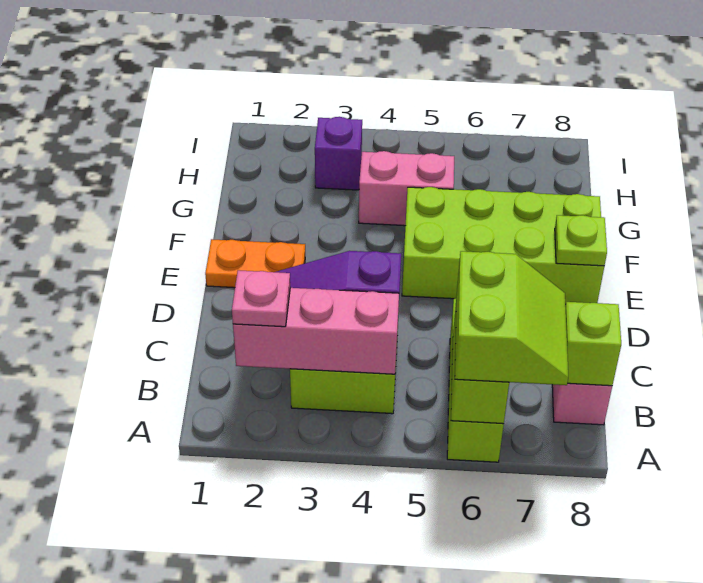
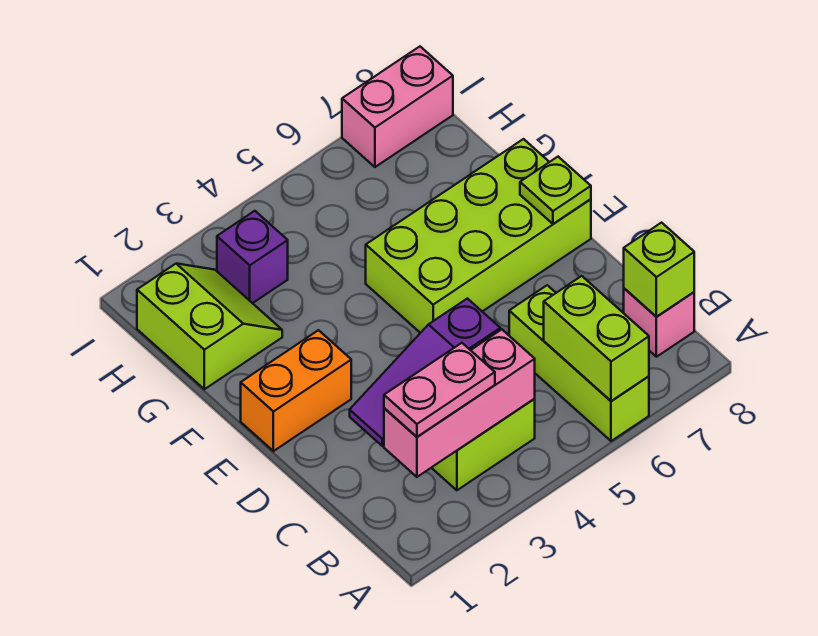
lime 2x2 slope [455,251,568,385] -> lime 2x2 slope moved to [137,264,282,389]
pink 1x1 plate [232,270,290,327] -> pink 1x2 plate [384,343,495,437]
orange 1x2 plate [205,239,305,288] -> orange 1x2 brick [241,330,351,451]
pink 1x2 brick [359,151,454,226] -> pink 1x2 brick moved to [342,47,453,167]

